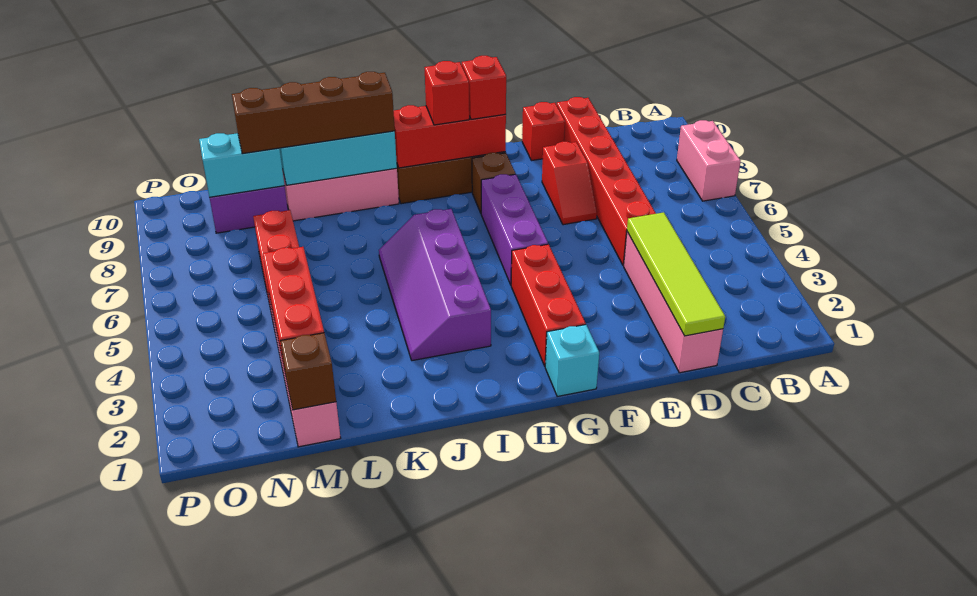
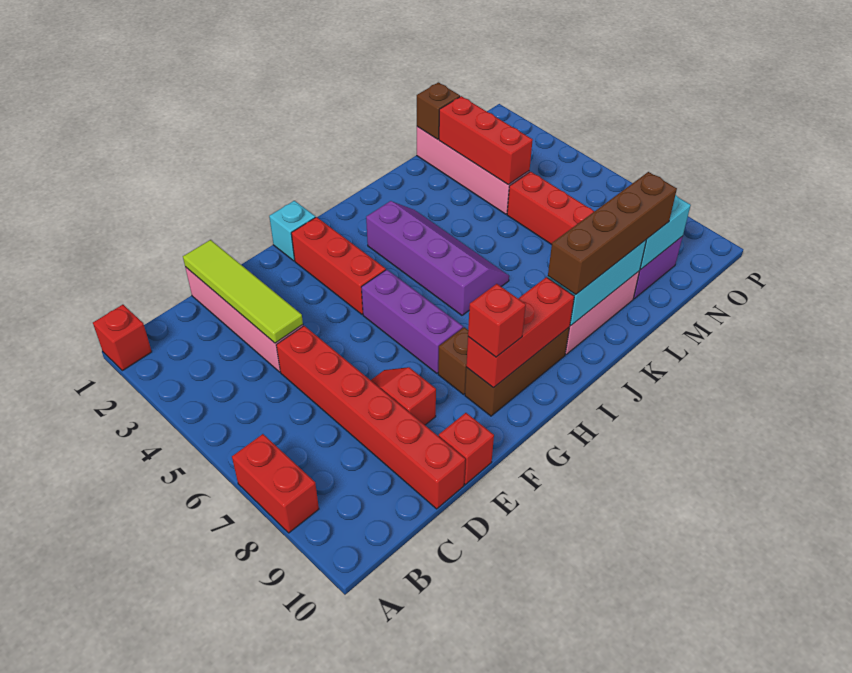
pink 1x2 brick [677,120,741,201] -> red 1x2 brick [232,434,319,533]
red 1x1 brick [425,61,469,125] -> red 1x1 brick moved to [93,305,152,371]

